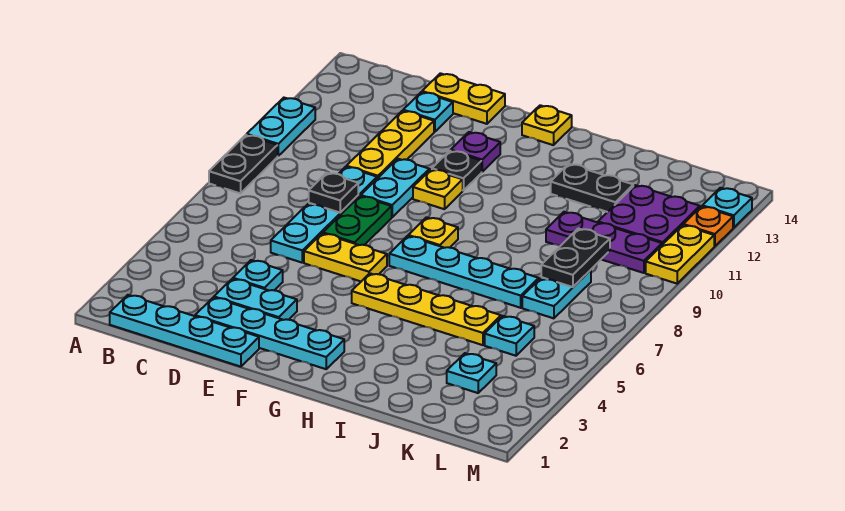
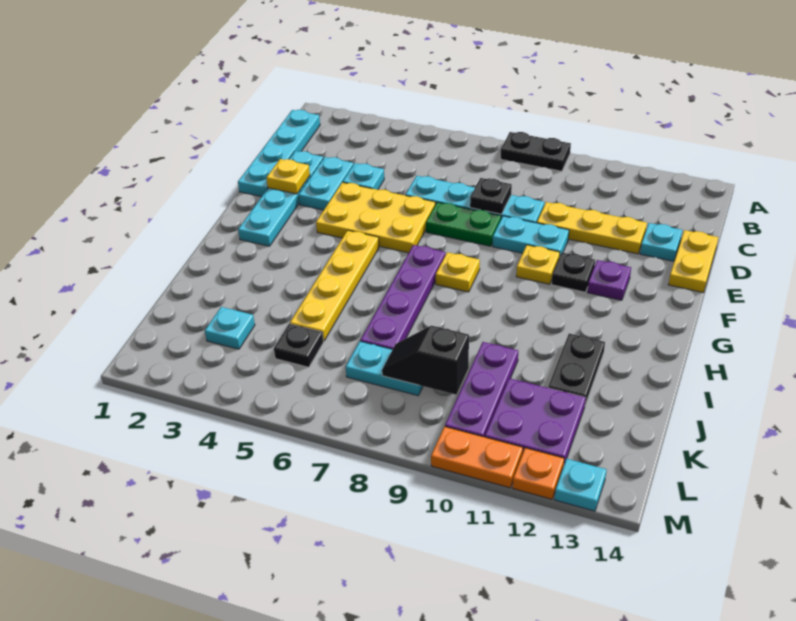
cyan 1x2 plate [247,98,315,156] -> none
yellow 1x2 plate [304,233,387,281] -> yellow 2x3 plate [316,182,435,253]
cyan 1x4 plate [389,236,539,308] -> purple 1x4 plate [360,245,445,349]
yellow 1x1 plate [522,105,572,145] -> yellow 1x1 plate moved to [266,159,310,194]
cyan 1x1 plate [485,316,534,356] -> black 1x1 plate [274,324,324,367]
black 1x2 plate [541,228,610,287] -> black 1x2 slope [382,326,469,394]
yellow 1x2 plate [646,225,714,284] -> orange 1x2 plate [431,427,523,488]

